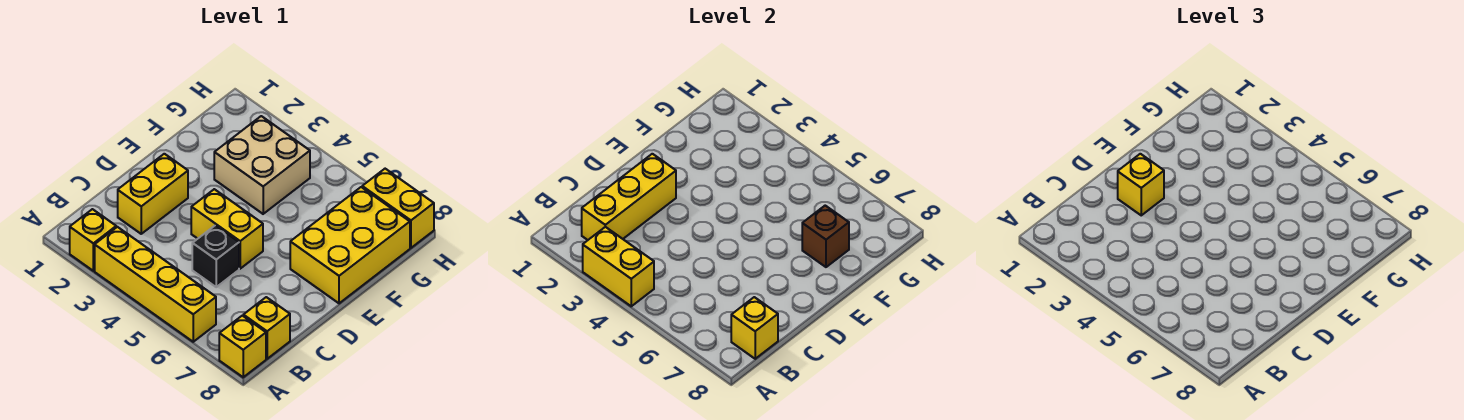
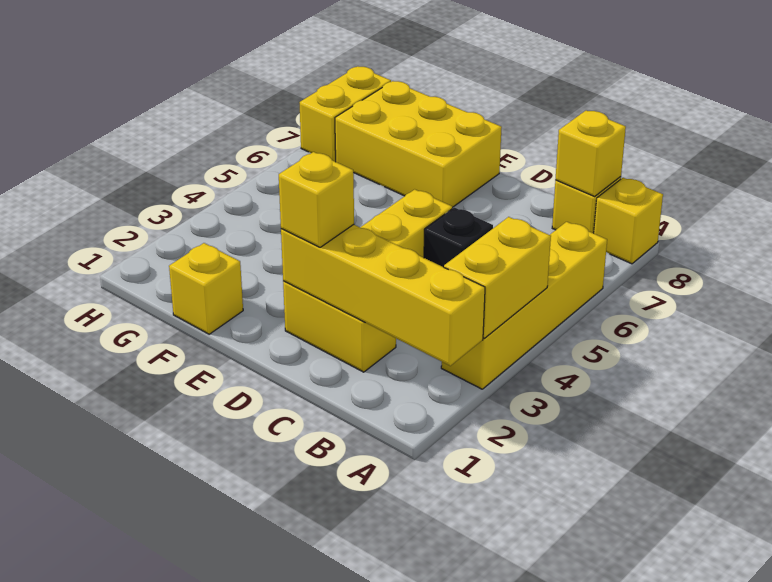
yellow 1x1 brick [70,209,116,271] -> yellow 1x1 brick moved to [169,243,243,334]
yellow 1x3 brick [582,154,676,240] -> yellow 1x4 brick [281,225,485,366]
tan 2x2 brick [214,116,310,214] -> none
brown 1x1 brick [802,206,849,267] -> none

